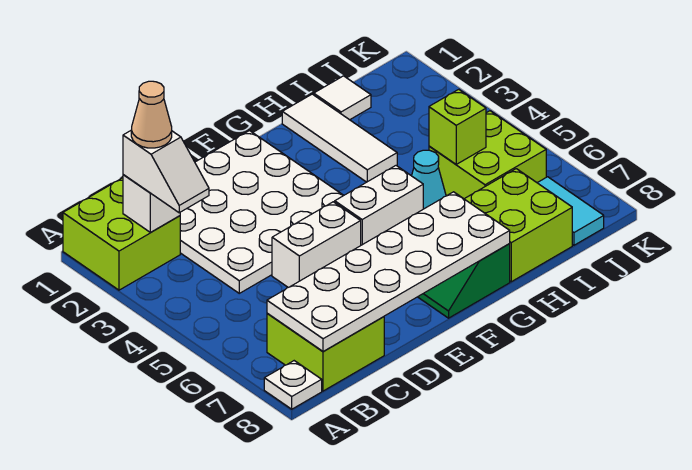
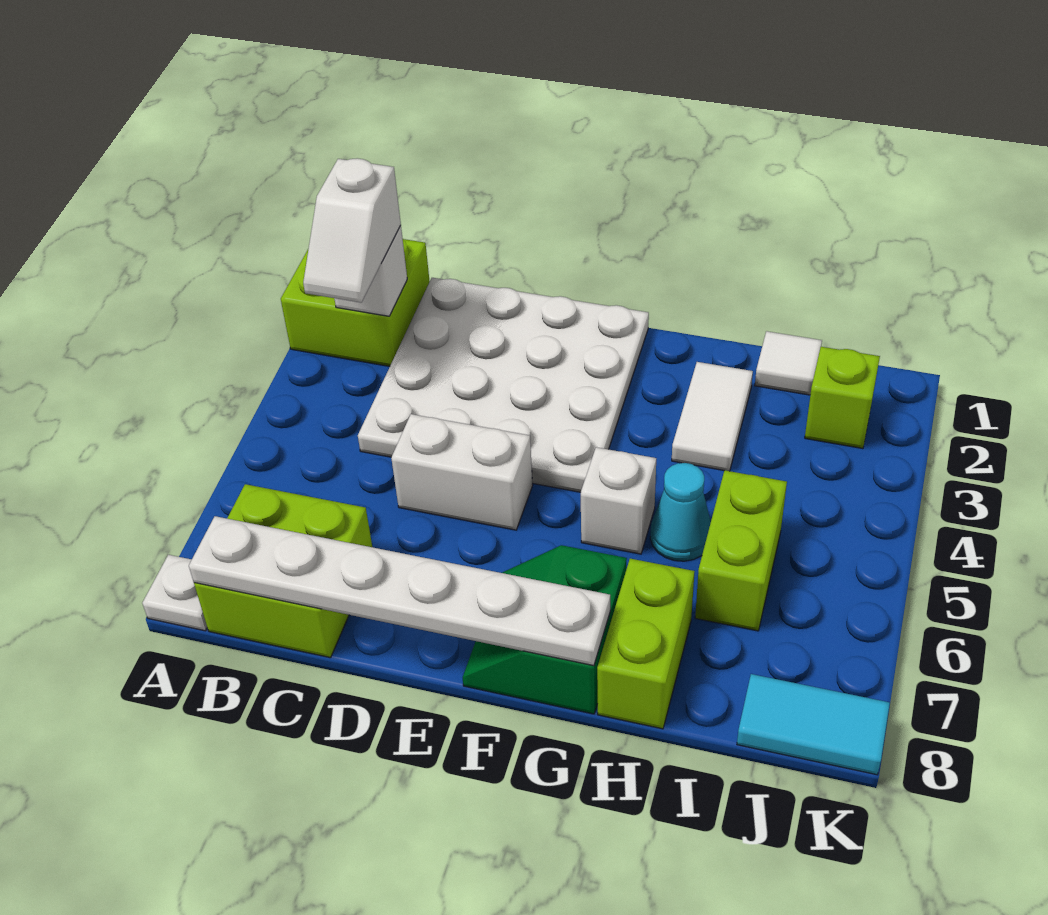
tan 1x1 cone [131,81,172,148] -> none
white 2x6 plate [267,192,510,351] -> white 1x6 plate [189,516,610,666]
white 1x2 brick [335,166,423,245] -> white 1x1 brick [581,447,656,554]
white 1x3 tile [282,94,397,182] -> white 1x2 tile [672,362,753,471]
lime 2x2 brick [465,169,572,282] -> lime 1x2 brick [597,559,695,729]
lime 2x2 brick [429,111,546,199] -> lime 1x2 brick [695,470,787,631]
lime 1x1 brick [429,89,486,164] -> lime 1x1 brick moved to [805,347,880,448]
cyan 1x2 tile [538,177,604,245] -> cyan 1x2 tile turned to [737,674,890,775]

